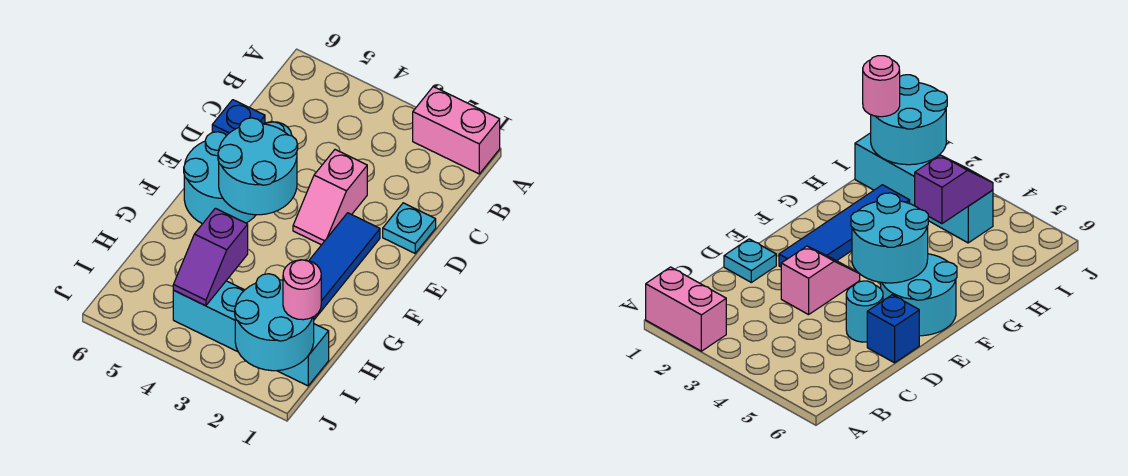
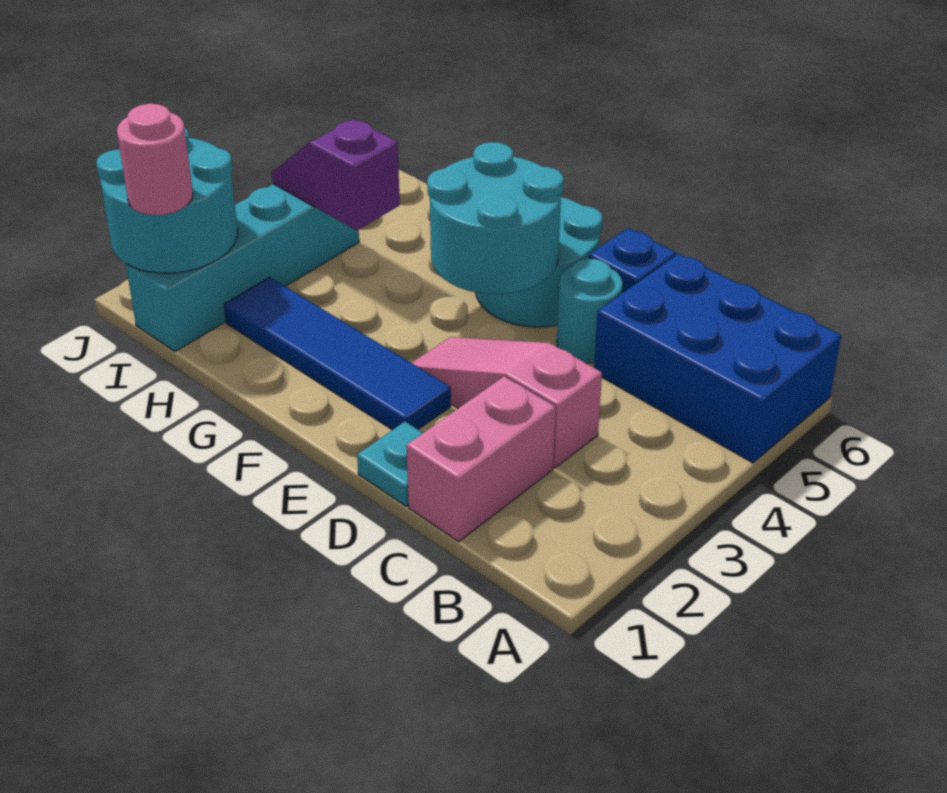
pink 1x2 brick [413,87,500,174] -> pink 1x2 brick moved to [406,376,556,542]
none -> blue 2x3 brick [594,254,841,463]
pink 1x2 slope [293,150,367,245] -> pink 1x3 slope [412,337,602,468]

